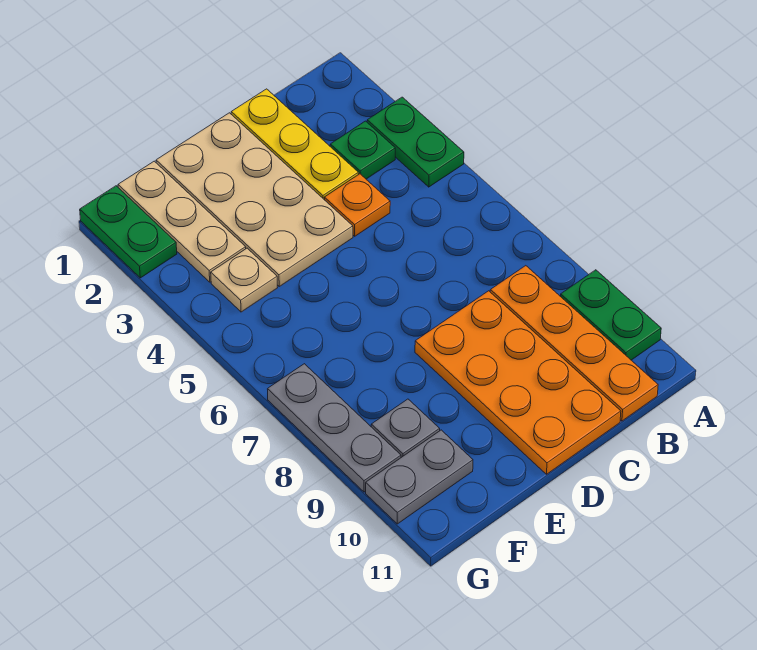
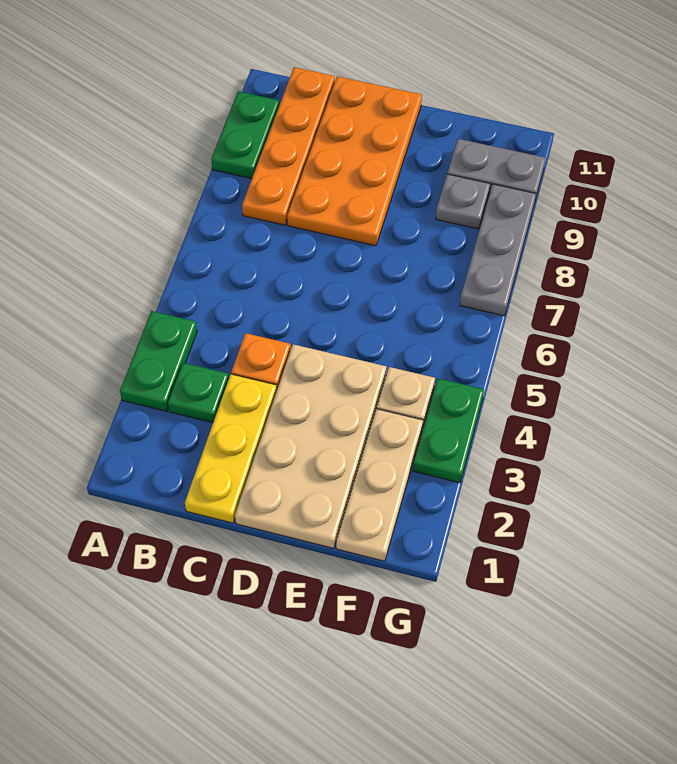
green 1x2 plate [80,186,177,278] -> green 1x2 plate moved to [413,379,484,483]

